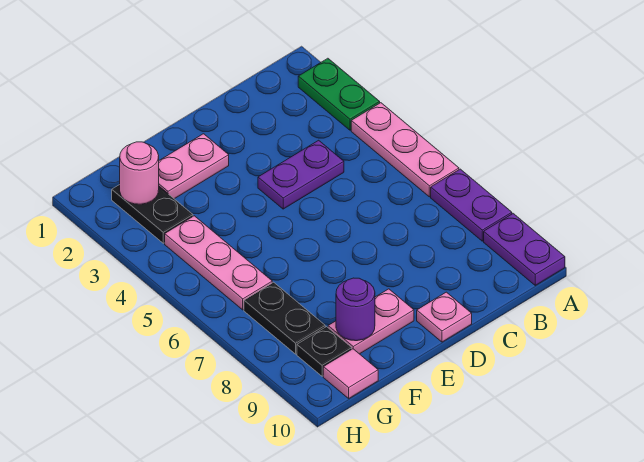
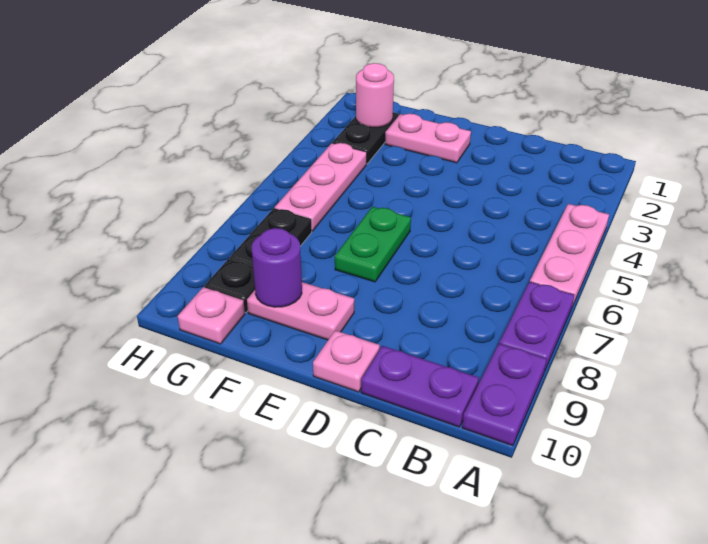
green 1x2 plate [298,58,380,130] -> green 1x2 plate moved to [335,207,411,282]
purple 1x2 plate [258,140,344,209] -> purple 1x2 plate moved to [361,346,479,427]
pink 1x1 tile [323,349,378,398] -> pink 1x1 plate [178,287,245,344]

